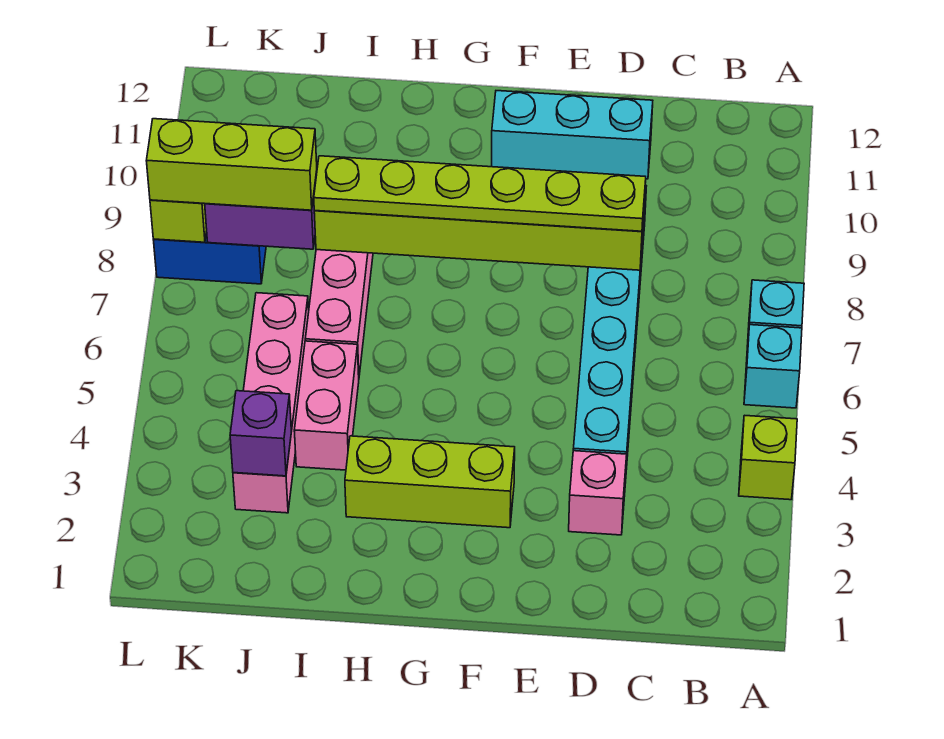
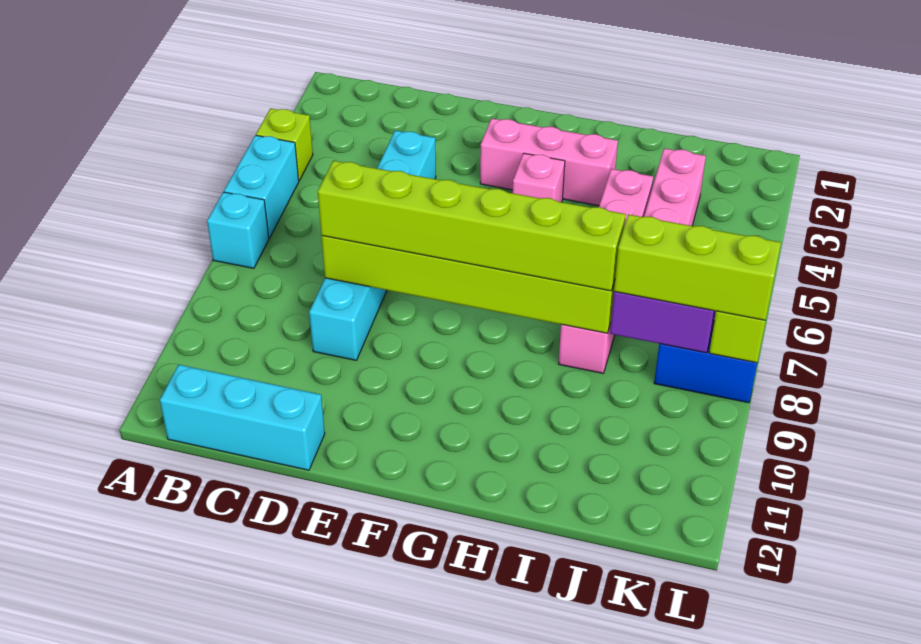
cyan 1x1 brick [744,325,802,408] -> cyan 1x2 brick [224,135,299,238]
pink 1x1 brick [569,451,627,535] -> pink 1x1 brick moved to [513,153,565,202]
lime 1x6 plate [314,156,646,231] -> lime 1x6 brick [318,161,626,291]
cyan 1x3 brick [492,91,653,179] -> cyan 1x3 brick moved to [160,365,325,470]
lime 1x3 brick [345,436,515,528] -> pink 1x3 brick [480,118,618,206]
purple 1x1 brick [230,391,291,476] -> none

